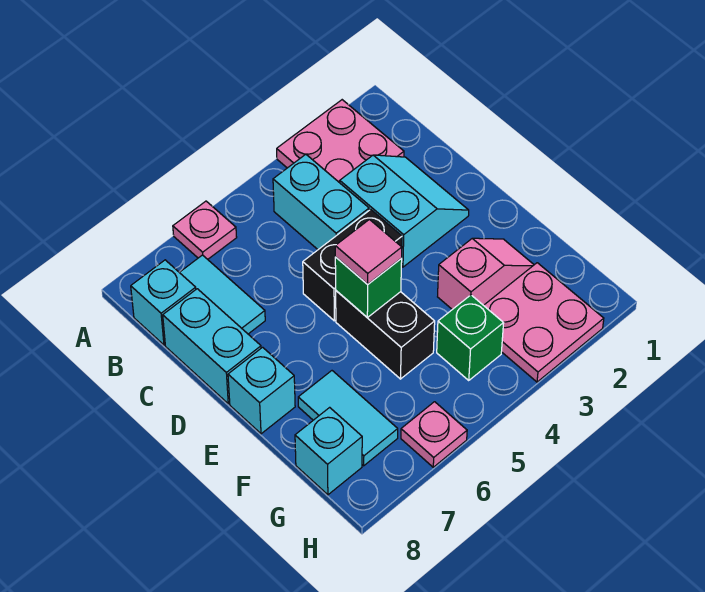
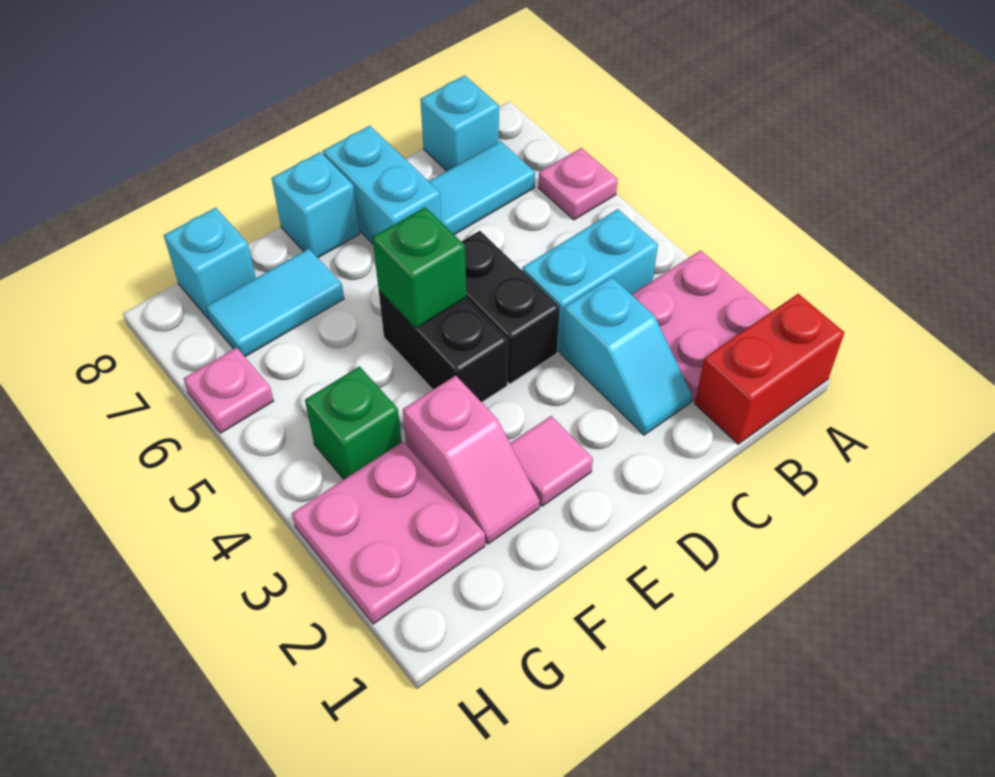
none -> red 1x2 brick [695,294,844,444]
cyan 2x2 slope [340,155,469,267] -> cyan 1x2 slope [561,277,692,435]
cyan 1x2 brick [163,289,261,404] -> cyan 1x2 brick turned to [323,126,441,244]
black 1x2 brick [336,291,435,379] -> black 1x2 brick turned to [379,291,508,402]
pink 1x1 tile [335,219,402,284] -> pink 1x1 tile moved to [510,416,593,506]

